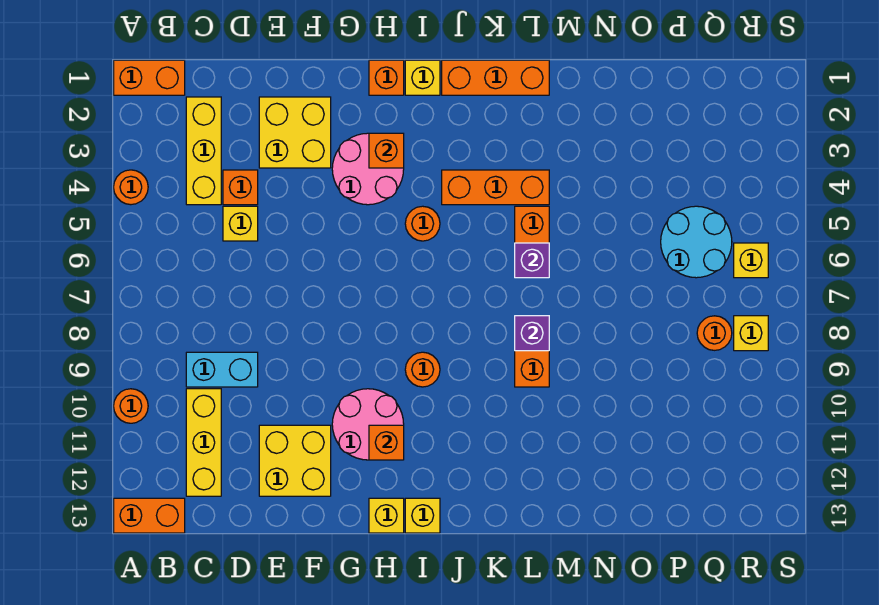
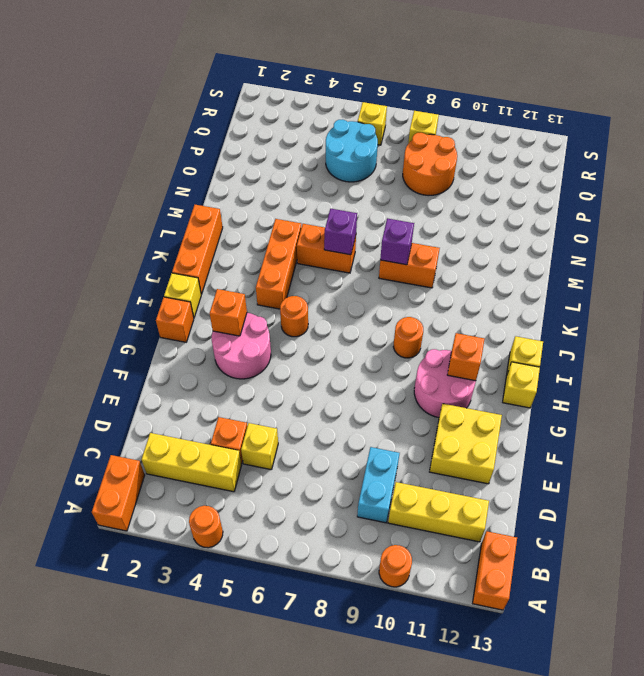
yellow 2x2 brick [259,97,331,168] -> none
orange 1x1 round brick [697,316,732,350] -> orange 2x2 round brick [403,133,457,196]

